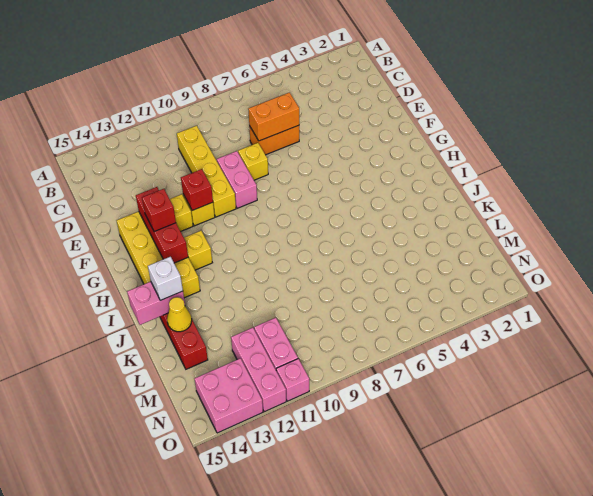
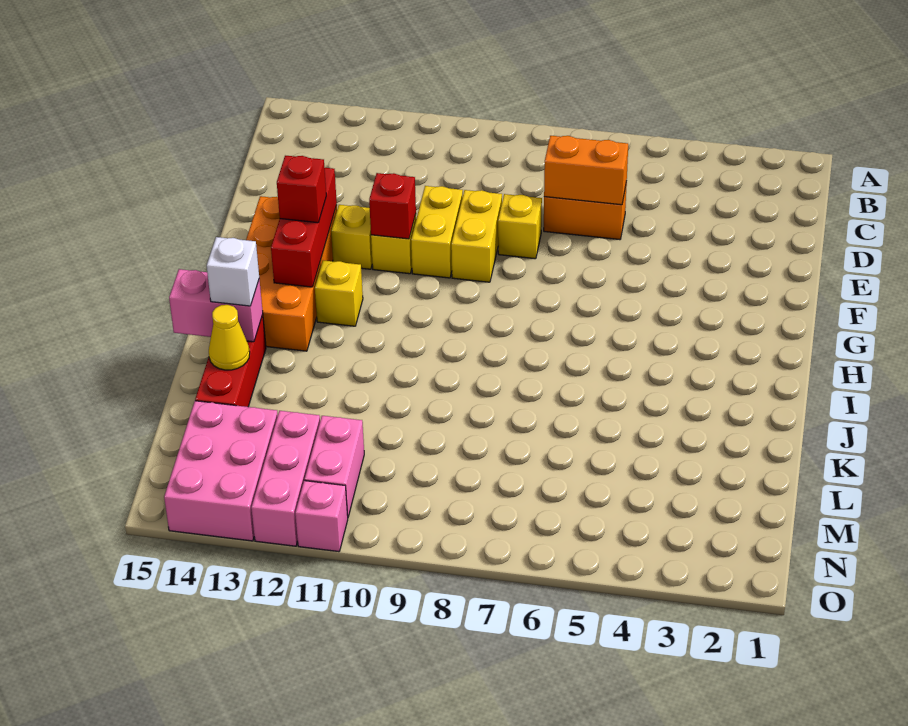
yellow 1x4 brick [177,126,236,217] -> yellow 1x2 brick [411,186,463,278]
pink 1x2 brick [217,151,257,208] -> yellow 1x2 brick [451,190,502,282]
yellow 2x4 brick [116,211,200,298] -> orange 2x4 brick [246,196,337,351]
pink 2x2 brick [195,358,263,433] -> pink 2x3 brick [164,401,278,541]

